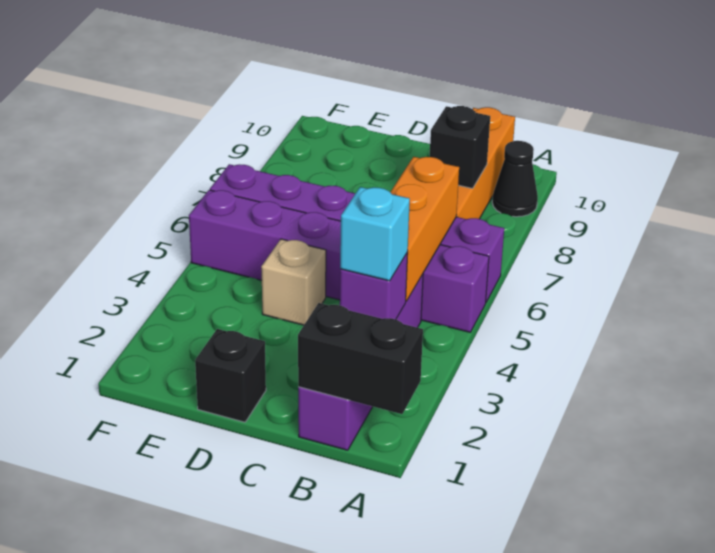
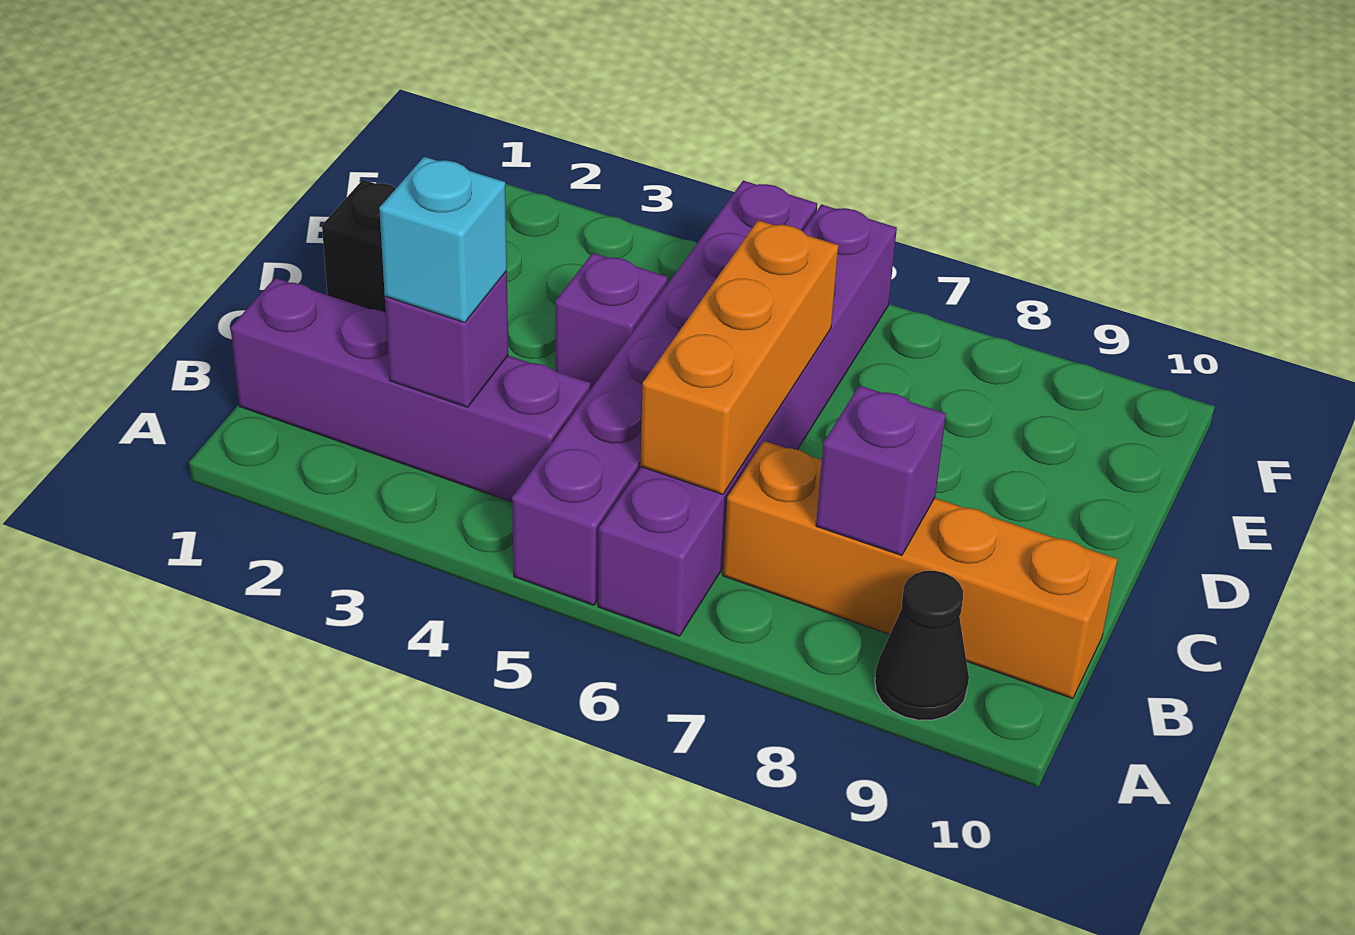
black 1x2 brick [298,303,423,414] -> none
orange 1x3 brick [390,157,459,301] -> orange 1x3 brick turned to [640,220,839,494]
black 1x1 brick [430,106,490,188] -> purple 1x1 brick [816,385,946,556]
tan 1x1 brick [261,239,326,325] -> purple 1x1 brick [555,253,668,388]

